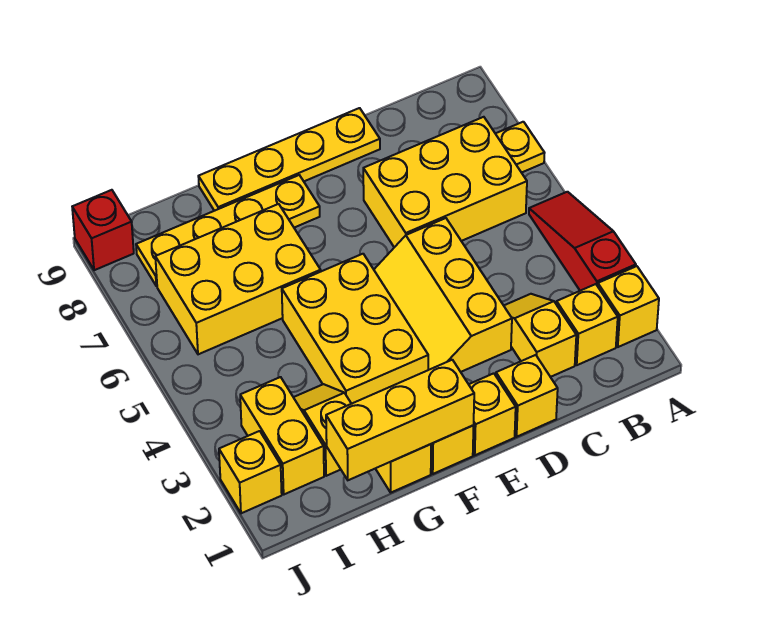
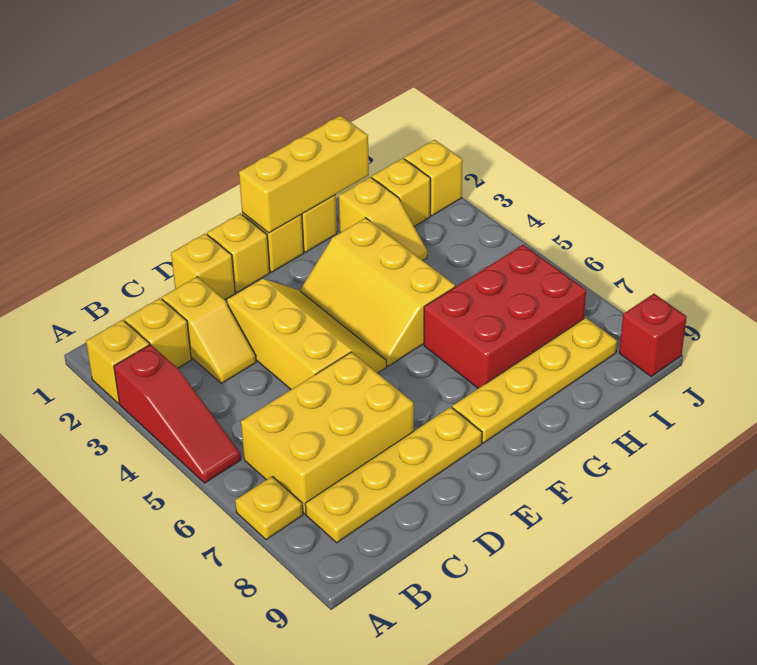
yellow 1x4 plate [198,108,380,211] -> yellow 1x4 plate moved to [305,407,482,543]
yellow 2x3 brick [282,254,428,404] -> yellow 2x3 slope [301,218,455,366]
yellow 2x3 brick [155,204,321,354] -> red 2x3 brick [424,245,586,388]
yellow 1x2 brick [240,377,324,494] -> yellow 1x1 brick [372,158,430,226]

